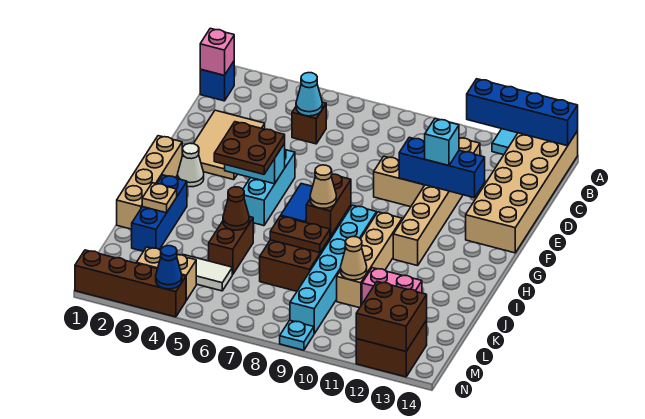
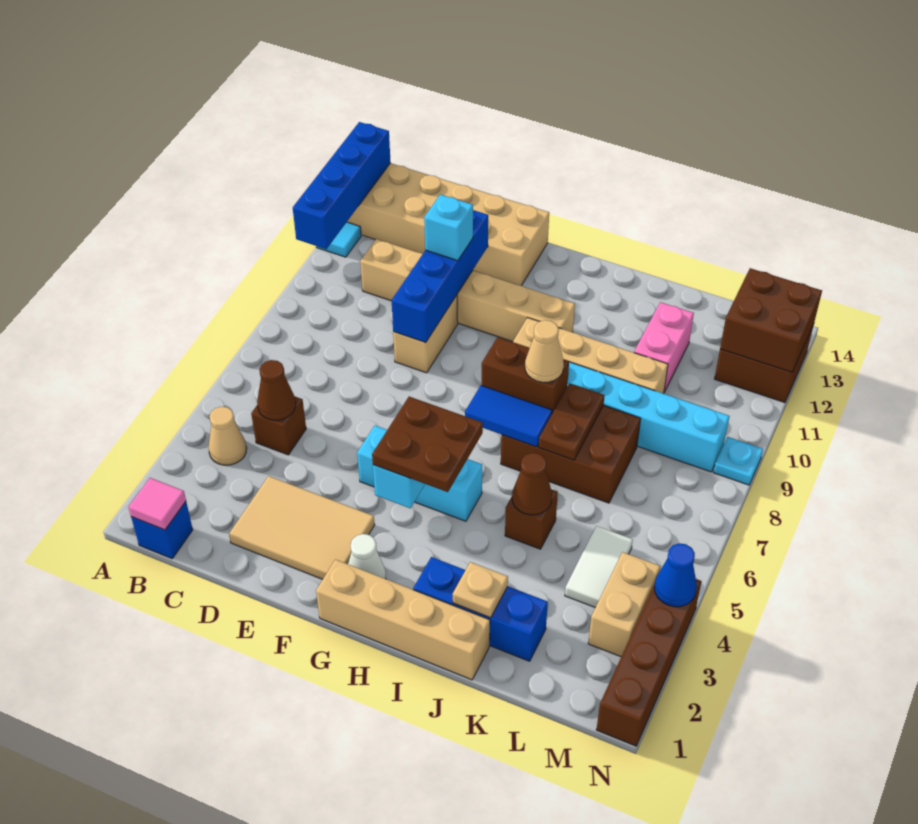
pink 1x1 brick [200,28,234,75] -> pink 1x1 tile [128,478,186,530]
cyan 1x1 cone [296,73,322,116] -> brown 1x1 cone [257,360,296,420]
blue 1x3 brick [399,137,485,198] -> blue 1x4 brick [392,210,488,343]
brown 1x2 brick [209,217,253,275] -> brown 1x1 brick [505,489,558,549]
tan 1x1 cone [341,237,367,280] -> tan 1x1 cone moved to [209,407,247,465]

